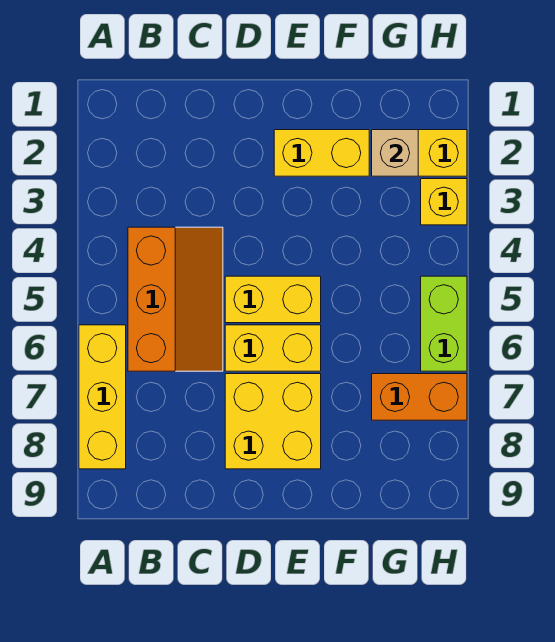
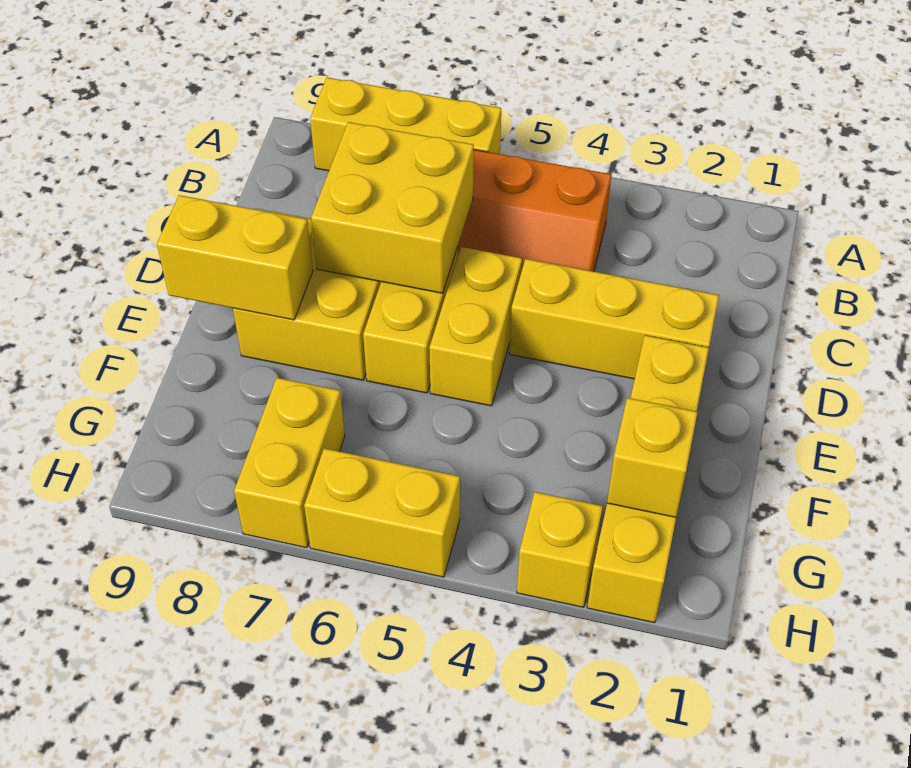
none -> yellow 2x2 brick [311,122,474,293]
none -> yellow 1x3 brick [509,259,719,379]
none -> yellow 1x2 brick [157,195,313,320]
tan 1x1 brick [372,130,418,176] -> yellow 1x1 brick [607,398,698,517]
orange 1x2 brick [372,374,467,420] -> yellow 1x2 brick [234,378,345,548]
lime 1x2 brick [421,276,467,371] -> yellow 1x2 brick [304,448,460,577]

